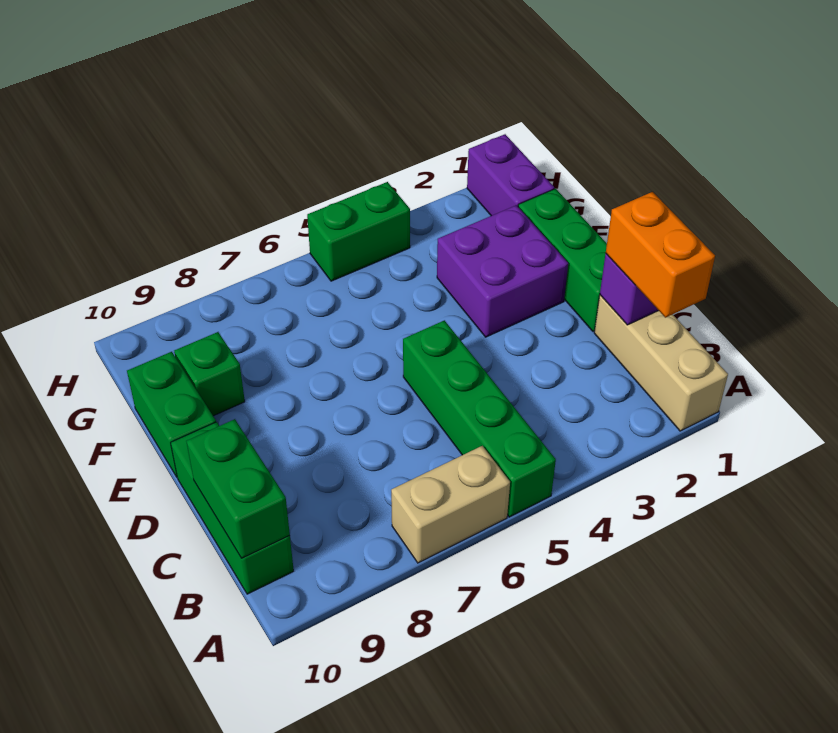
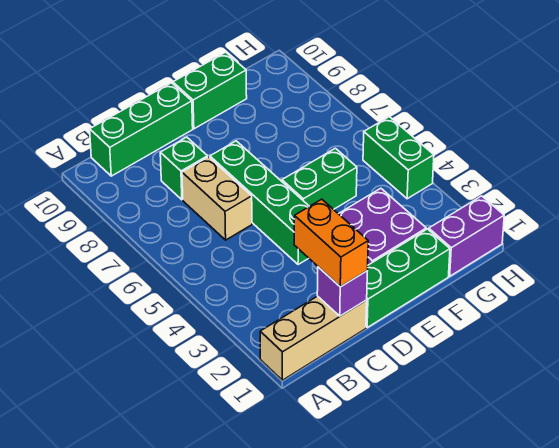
green 1x4 brick [403,320,556,517] -> green 1x4 brick turned to [210,141,309,265]
tan 1x2 brick [391,446,510,563] -> tan 1x2 brick moved to [182,157,252,240]
orange 1x2 brick [606,192,715,318] -> orange 1x2 brick turned to [294,199,368,287]
green 1x2 brick [187,419,290,558] -> green 1x2 brick moved to [282,148,357,209]
green 1x1 brick [174,332,245,416] -> green 1x1 brick moved to [160,137,208,200]

